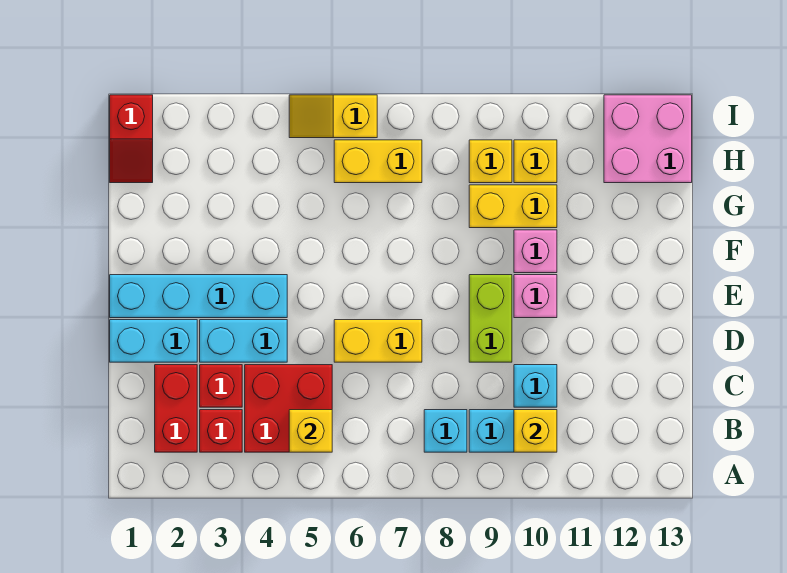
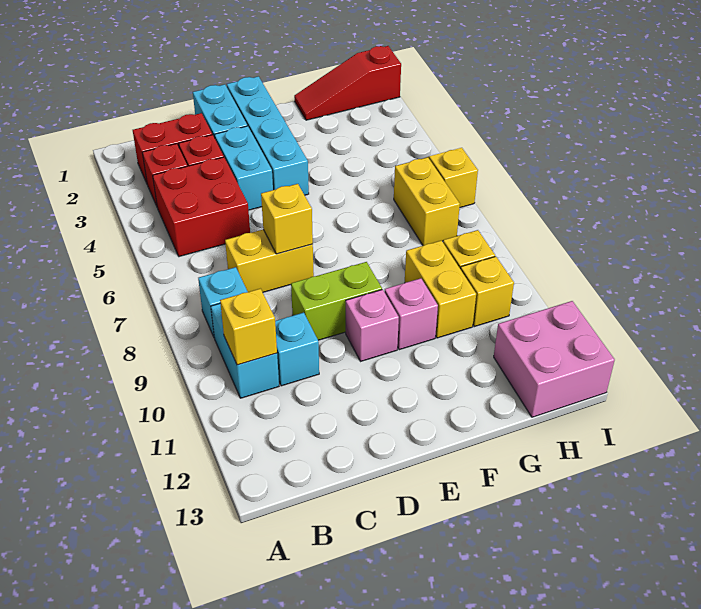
yellow 1x1 brick [289,410,332,452] -> yellow 1x1 brick moved to [261,184,313,254]
yellow 1x2 brick [334,320,422,362] -> yellow 1x2 brick turned to [225,229,314,292]
red 1x2 slope [110,95,153,183] -> red 1x3 slope [294,46,401,120]

